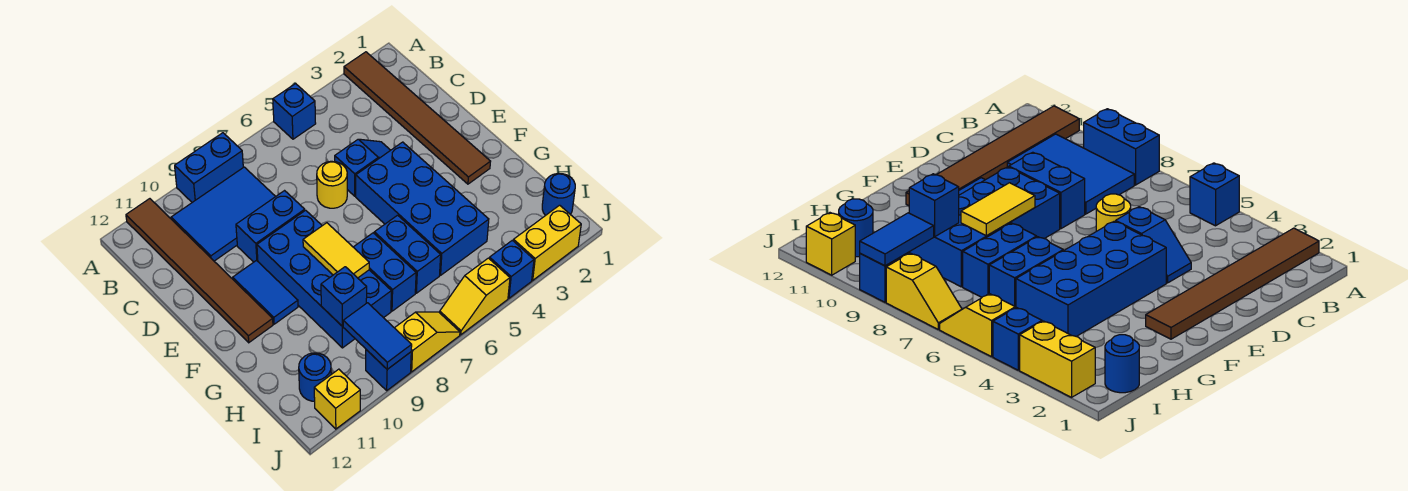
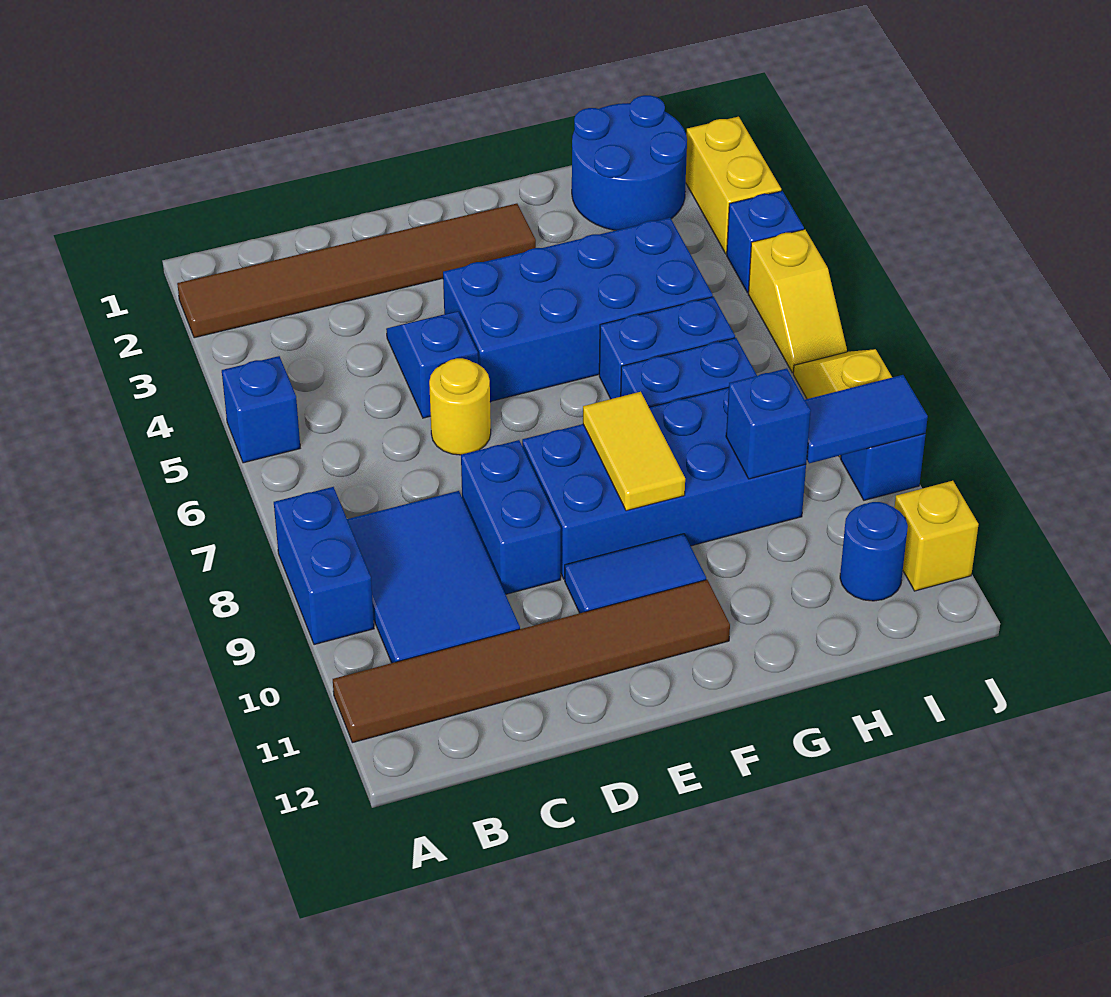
yellow 1x2 tile [303,223,369,278] -> yellow 1x2 tile turned to [583,392,685,511]
blue 1x1 round brick [542,173,575,215] -> blue 2x2 round brick [572,95,687,230]

